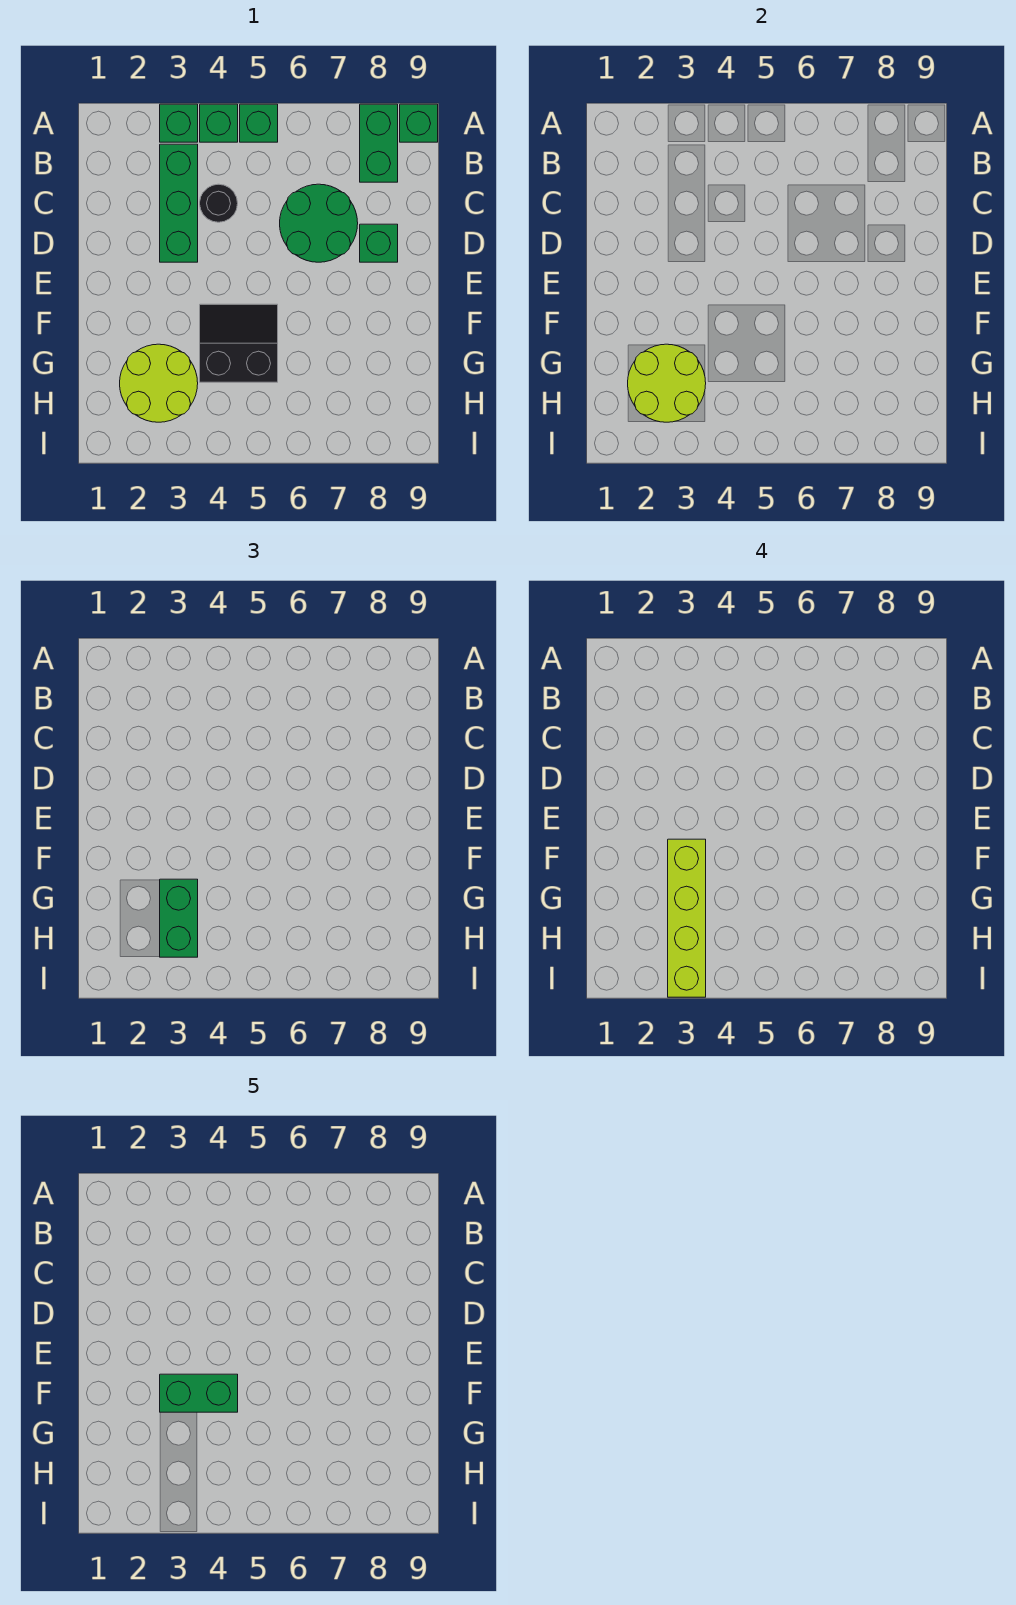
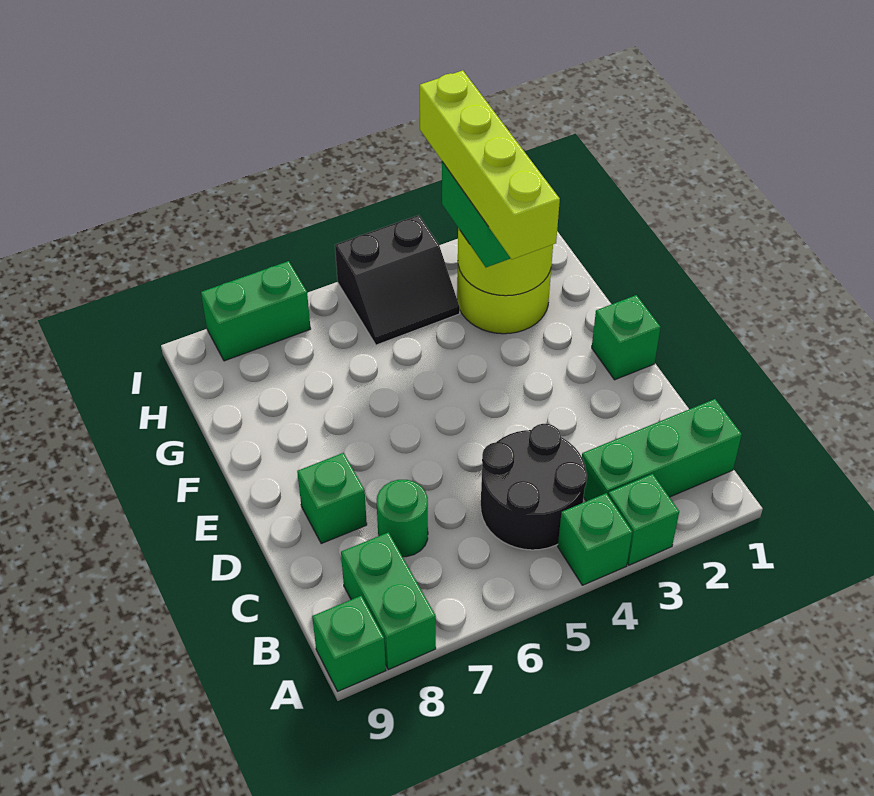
green 1x1 brick [240,104,278,142] -> green 1x1 brick moved to [592,295,661,380]
green 1x3 brick [160,144,198,262] -> green 1x3 brick turned to [582,399,742,501]
black 1x1 round brick [200,184,238,222] -> black 2x2 round brick [481,424,587,550]
green 2x2 round brick [280,184,358,262] -> green 1x1 round brick [377,480,428,557]
green 1x2 brick [160,1374,238,1412] -> green 1x2 brick moved to [201,261,311,361]
black 2x2 slope [200,304,278,382] -> black 2x2 slope moved to [335,215,460,345]

